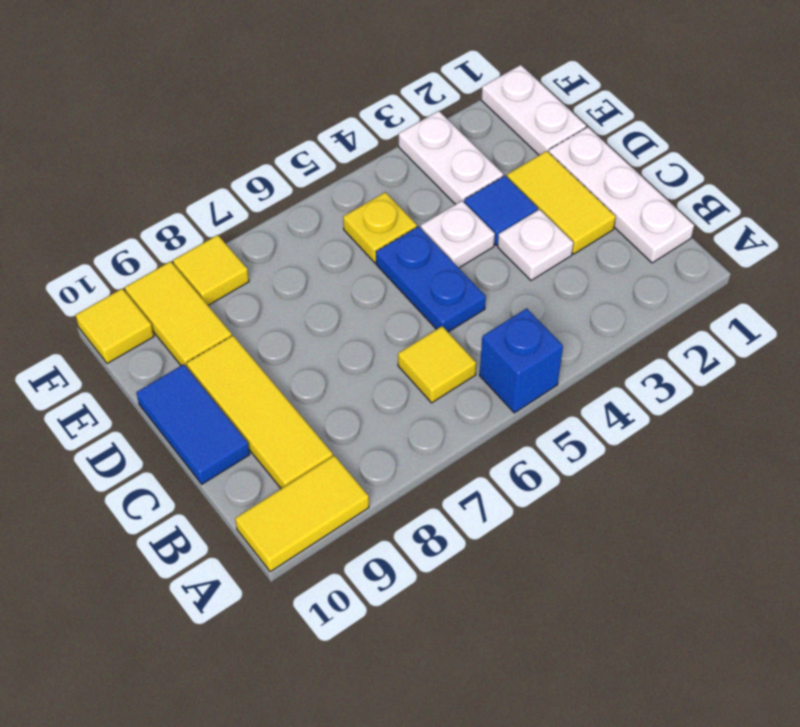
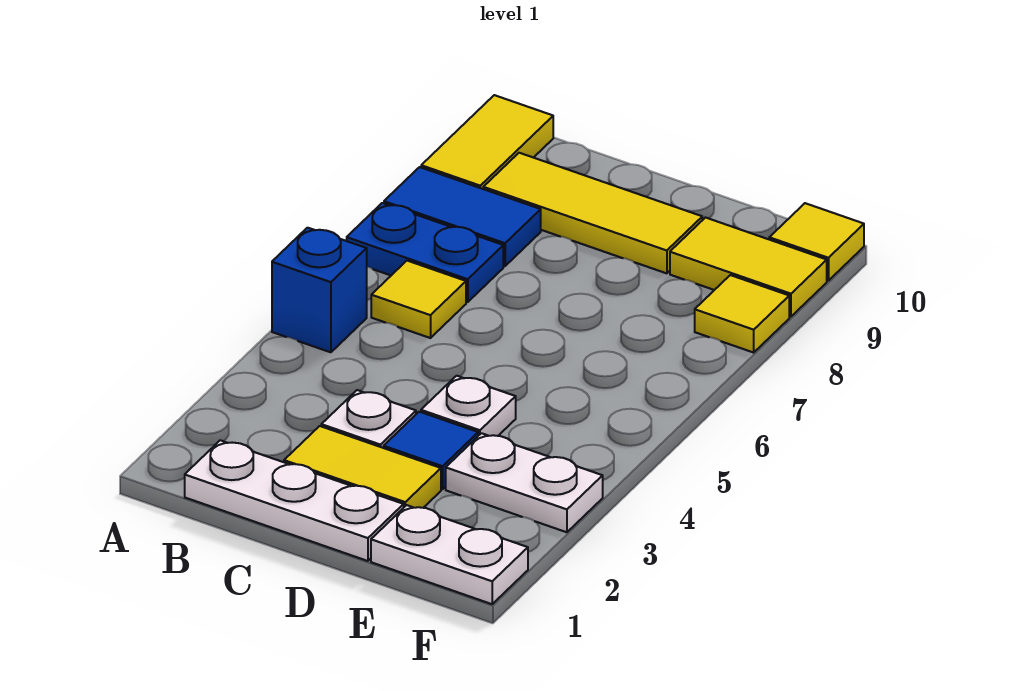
blue 1x2 plate [376,226,486,332] -> blue 1x2 plate moved to [347,203,503,302]
blue 1x2 tile [136,364,250,484] -> blue 1x2 tile moved to [384,167,541,266]
yellow 1x1 plate [343,192,417,263] -> none

